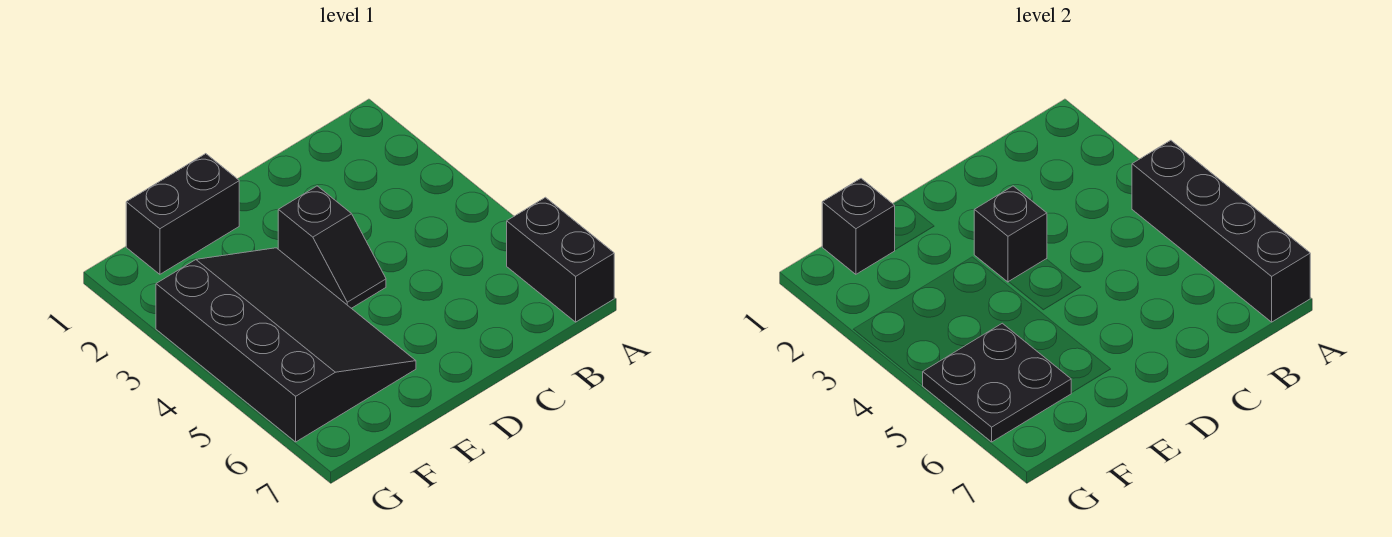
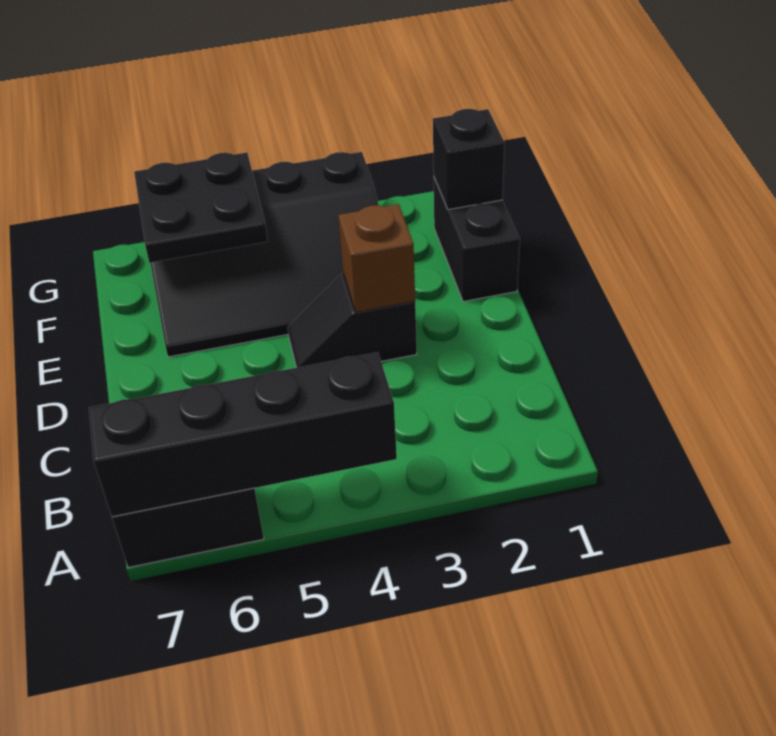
black 1x1 brick [974,186,1047,282] -> brown 1x1 brick [338,204,415,312]

